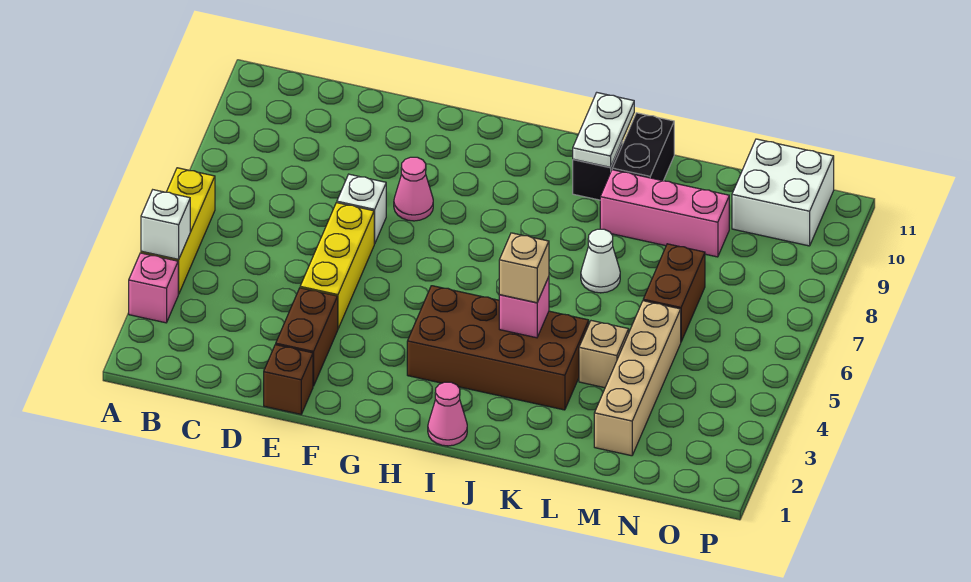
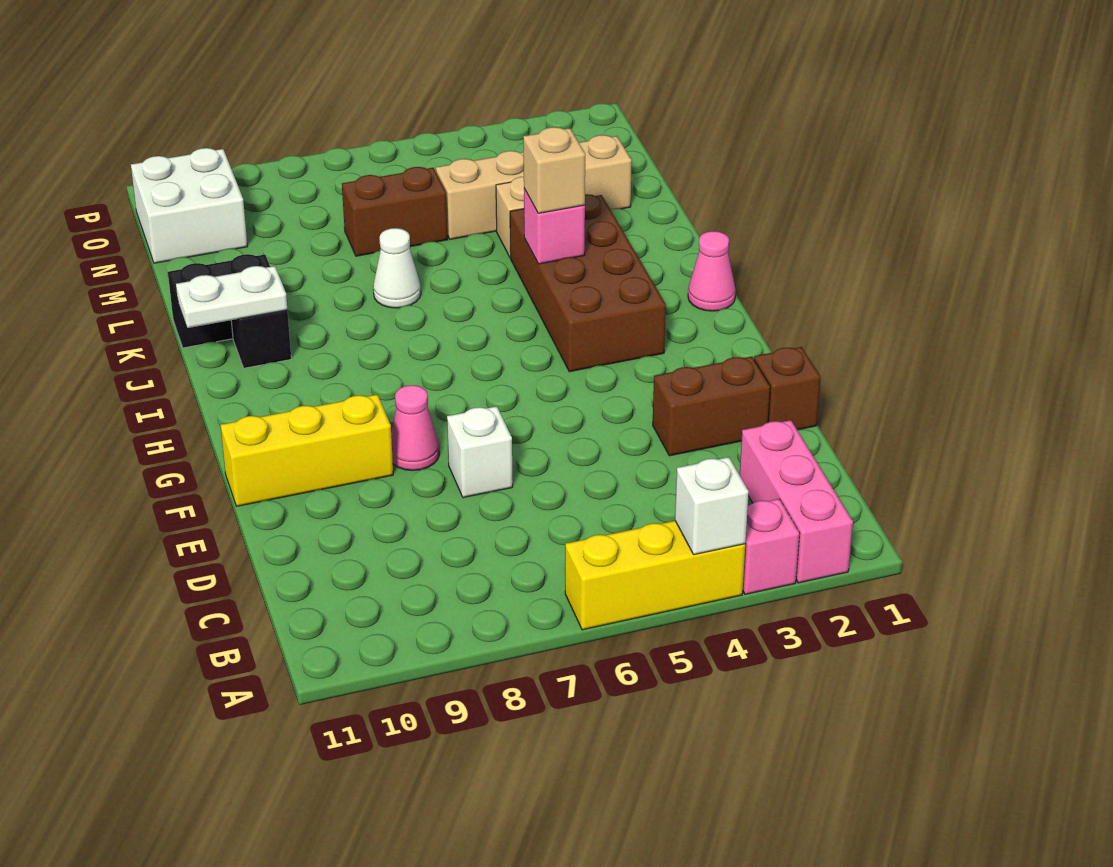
yellow 1x3 brick [300,203,374,328] -> yellow 1x3 brick moved to [221,394,393,506]
pink 1x3 brick [600,170,729,257] -> pink 1x3 brick moved to [740,420,853,583]

